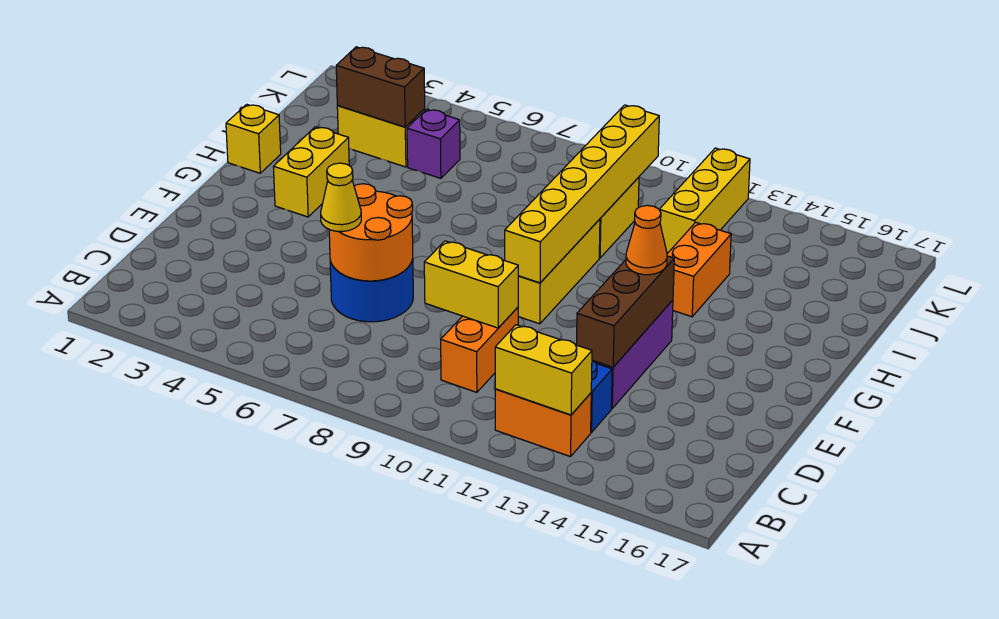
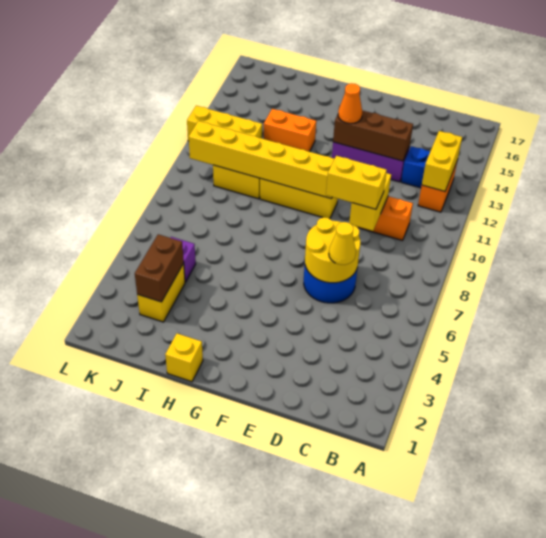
orange 2x2 round brick [329,184,413,281] -> yellow 2x2 round brick [305,217,361,283]
yellow 1x2 brick [273,127,349,217] -> yellow 1x2 brick moved to [326,156,387,209]

